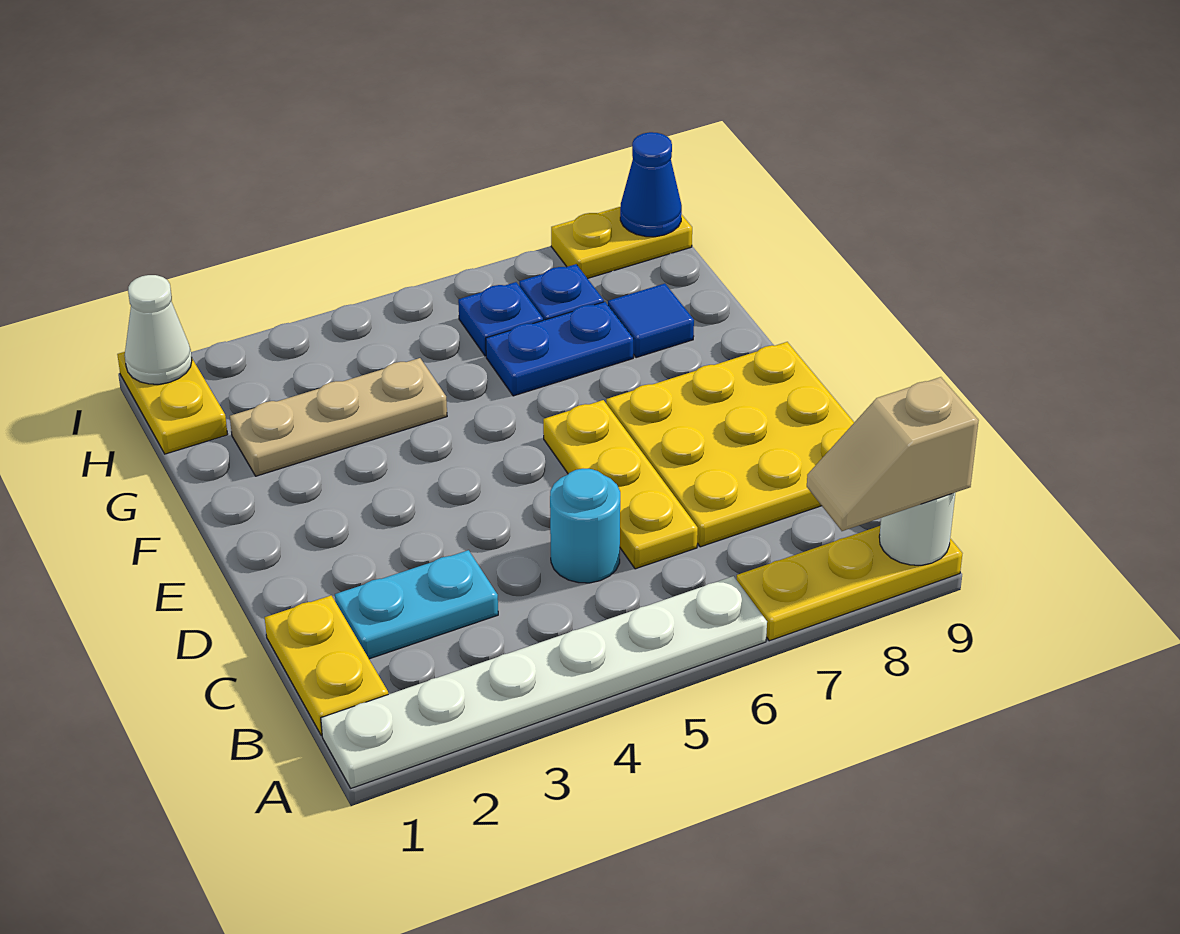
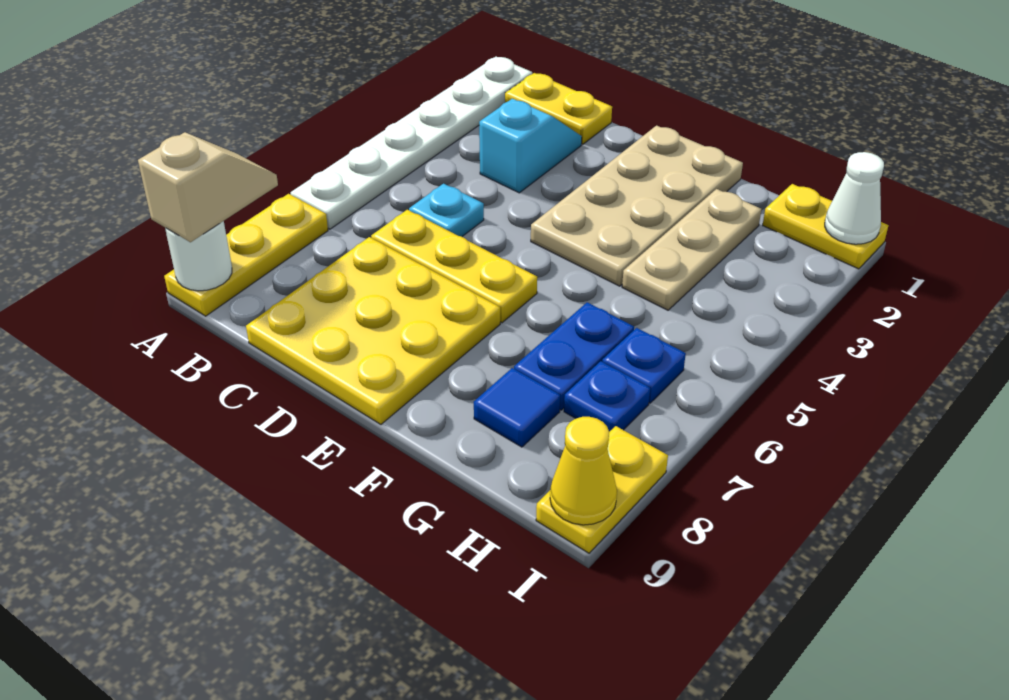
cyan 1x2 plate [335,550,498,659] -> cyan 1x2 slope [479,99,582,193]
cyan 1x1 round brick [550,469,620,583] -> cyan 1x1 plate [409,184,484,237]
none -> tan 2x4 plate [531,126,743,286]
blue 1x1 cone [620,132,682,237] -> yellow 1x1 cone [550,417,617,525]

